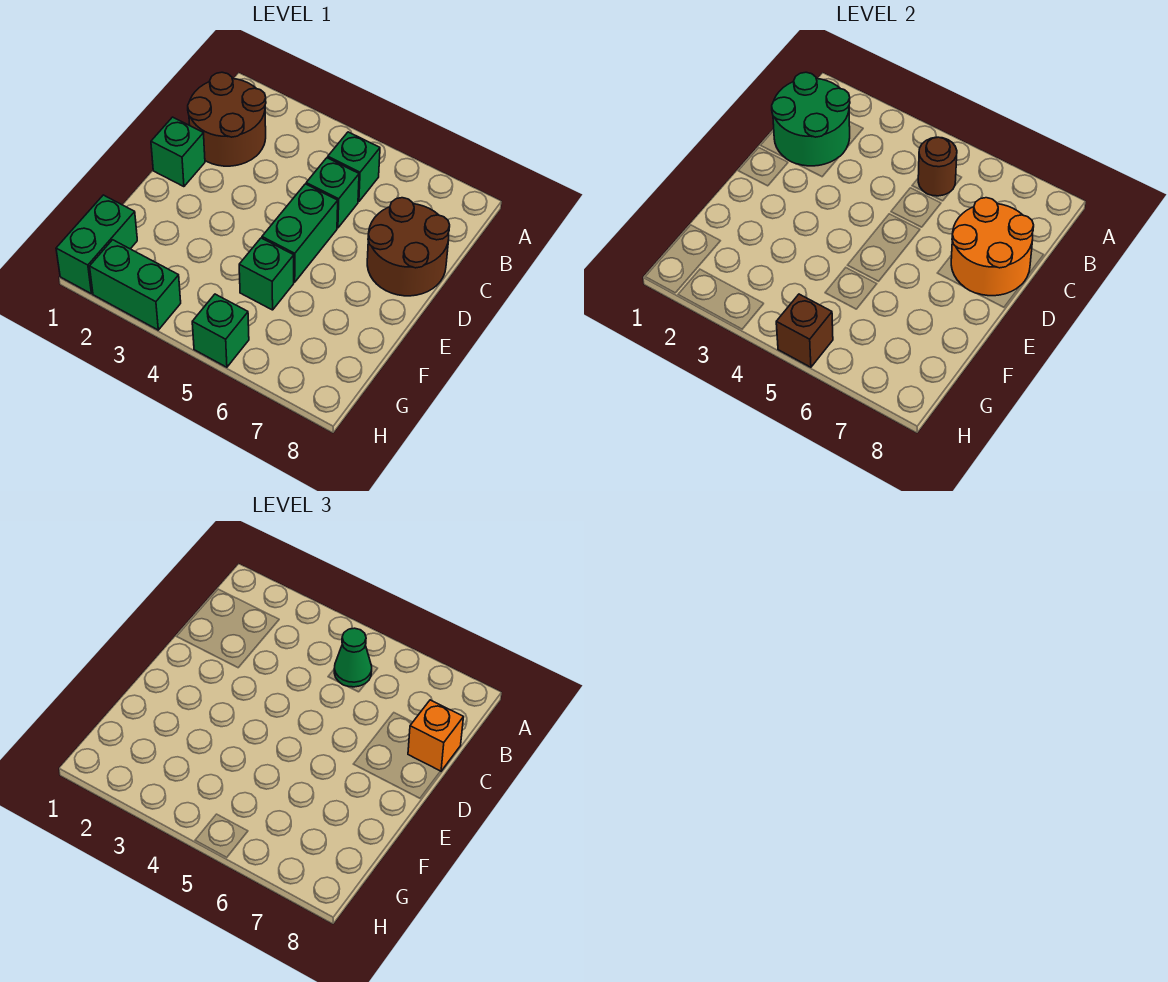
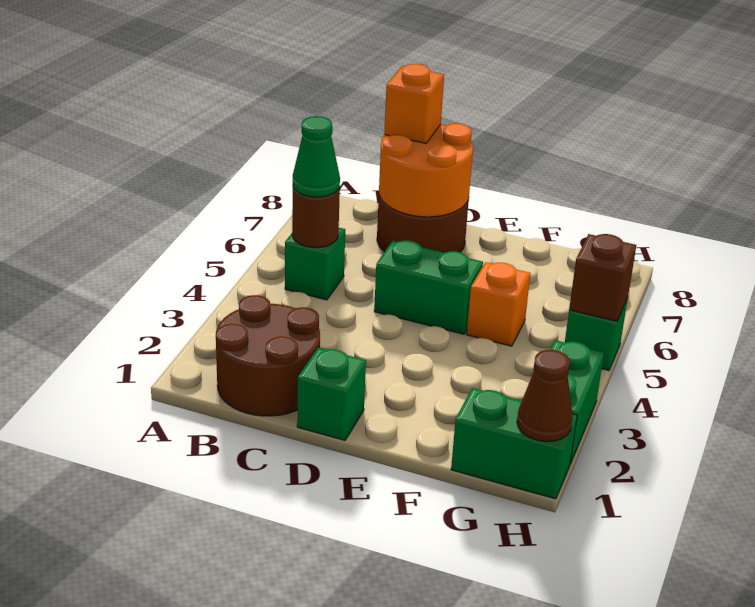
green 2x2 round brick [772,72,850,166] -> none
green 1x1 brick [306,158,359,228] -> none
green 1x1 brick [239,238,294,310] -> orange 1x1 brick [467,262,530,346]
none -> brown 1x1 cone [517,350,573,441]

